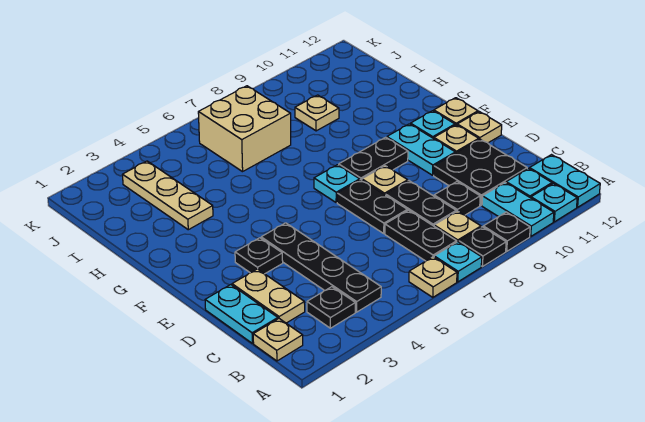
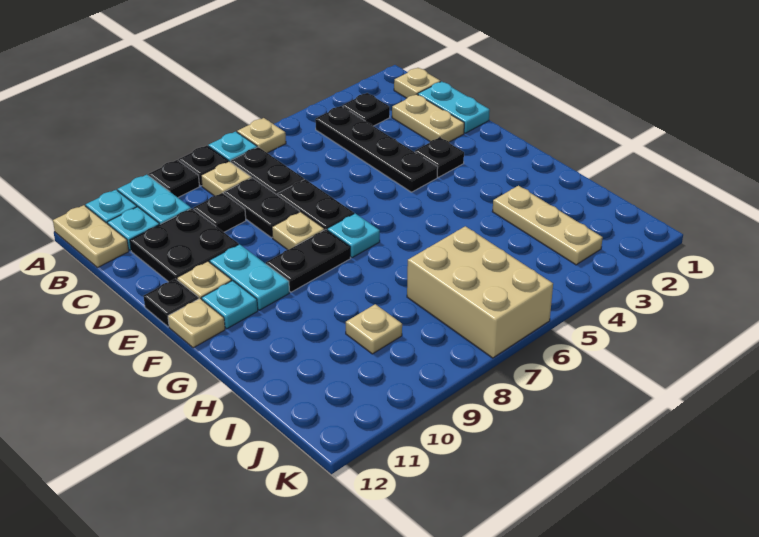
cyan 1x2 plate [530,155,600,207] -> tan 1x2 plate [53,205,129,268]
tan 1x1 plate [457,112,502,143] -> black 1x1 plate [144,279,199,327]
tan 2x2 brick [198,86,291,172] -> tan 2x3 brick [407,226,553,358]

